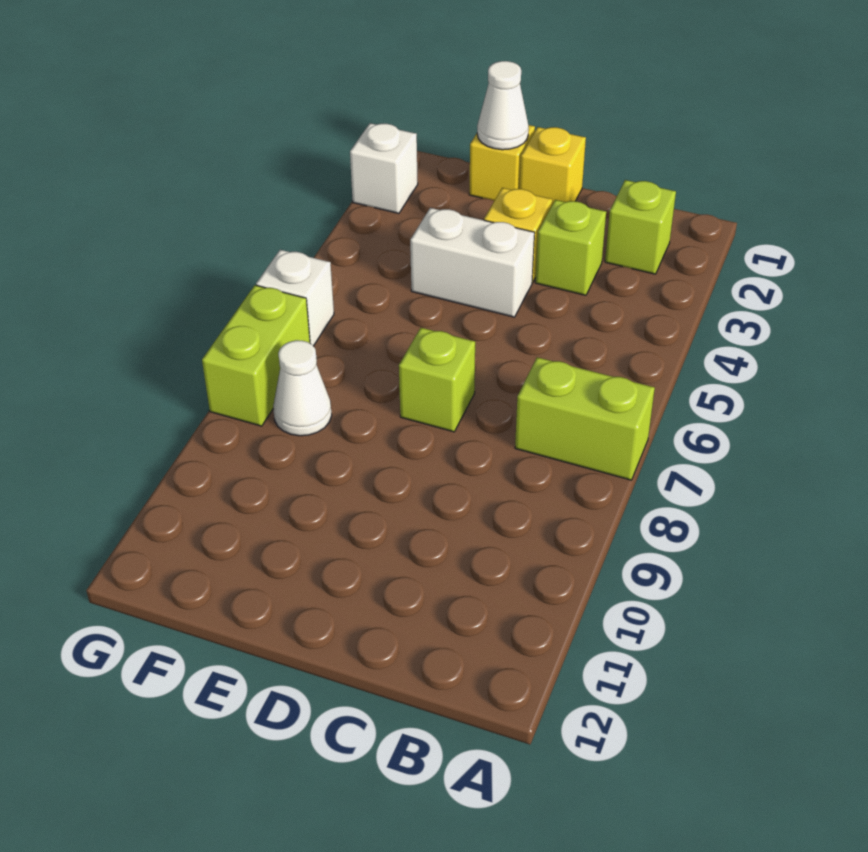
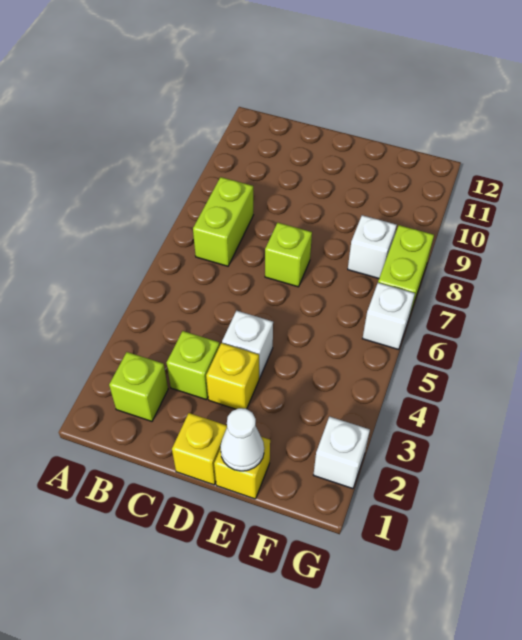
lime 1x2 brick [515,357,655,480] -> lime 1x2 brick turned to [193,177,253,266]
white 1x2 brick [410,208,535,317] -> white 1x1 brick [222,311,273,379]
white 1x1 cone [273,340,332,436] -> white 1x1 brick [348,215,397,278]

